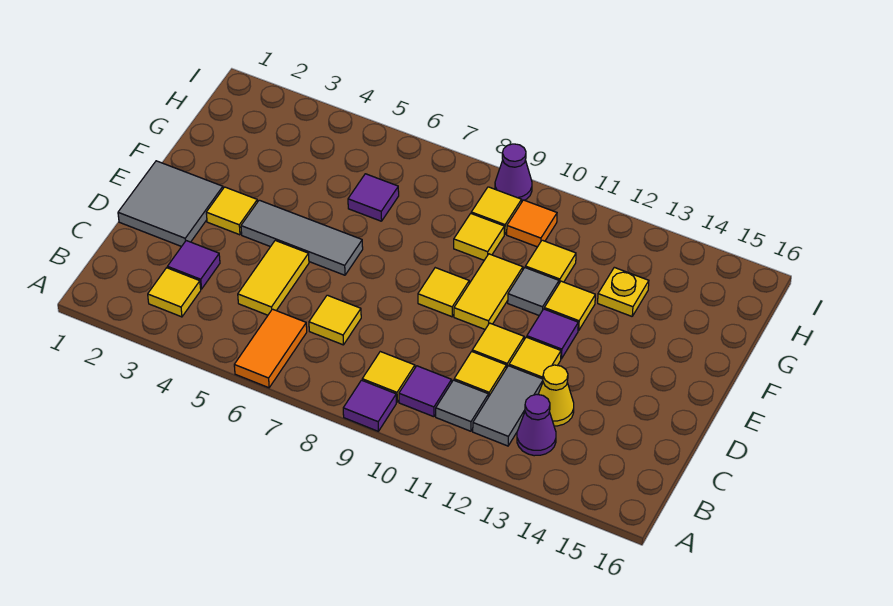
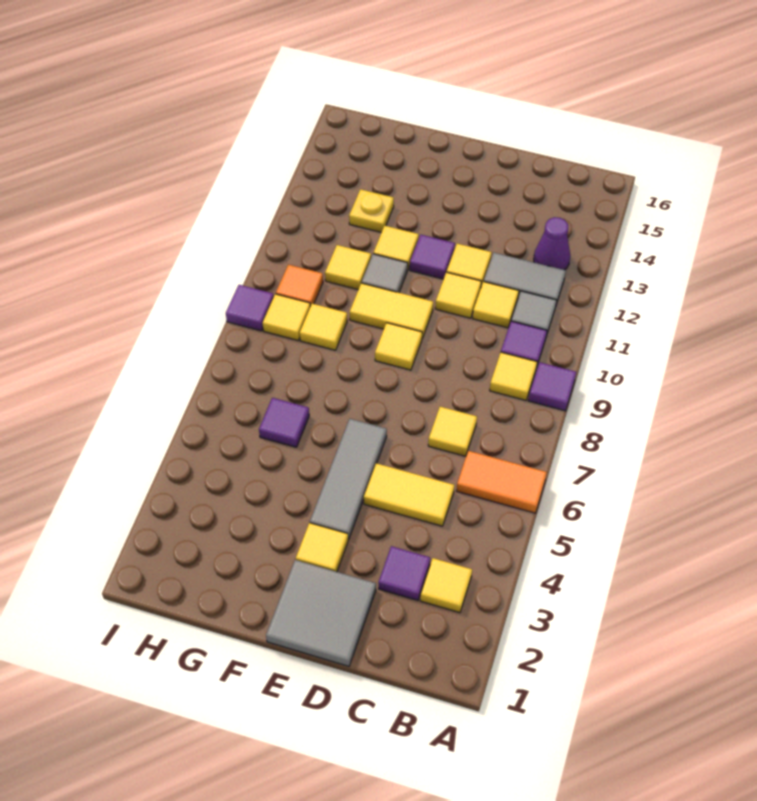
yellow 1x1 cone [538,365,574,426] -> none
purple 1x1 cone [495,144,532,201] -> purple 1x1 tile [226,285,274,331]

